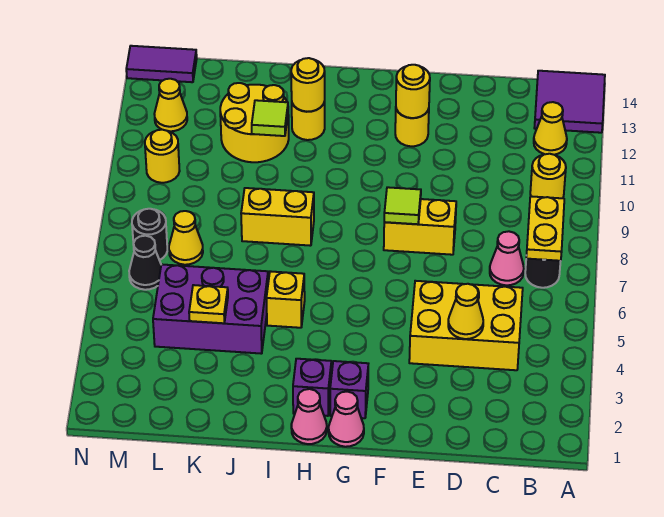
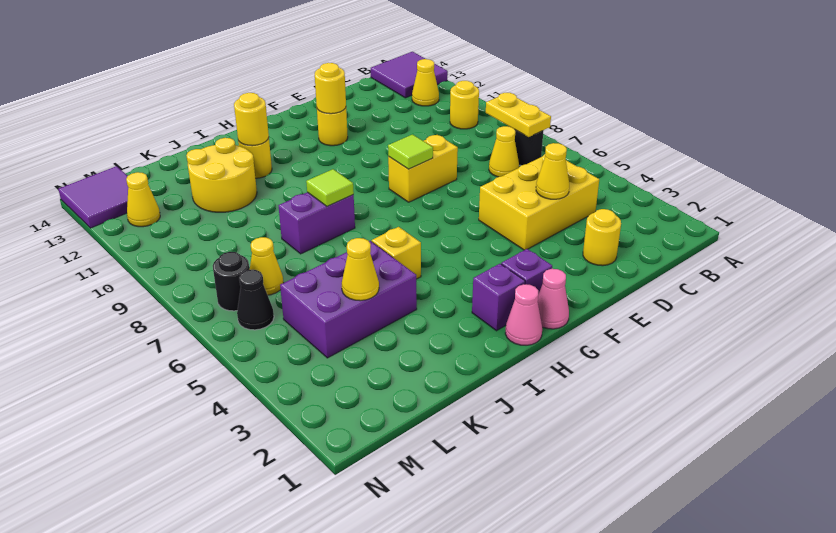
pink 1x1 cone [490,231,524,285] -> yellow 1x1 cone [489,126,519,177]
yellow 1x2 brick [241,188,314,246] -> purple 1x2 brick [278,192,355,254]
lime 1x1 tile [252,100,288,136] -> lime 1x1 tile moved to [306,169,354,206]
yellow 1x1 plate [189,285,228,323] -> yellow 1x1 cone [342,238,379,301]
yellow 1x1 round brick [145,130,180,183] -> yellow 1x1 round brick moved to [583,209,621,266]
purple 1x2 tile [126,46,197,82] -> purple 2x2 tile [58,166,128,228]

